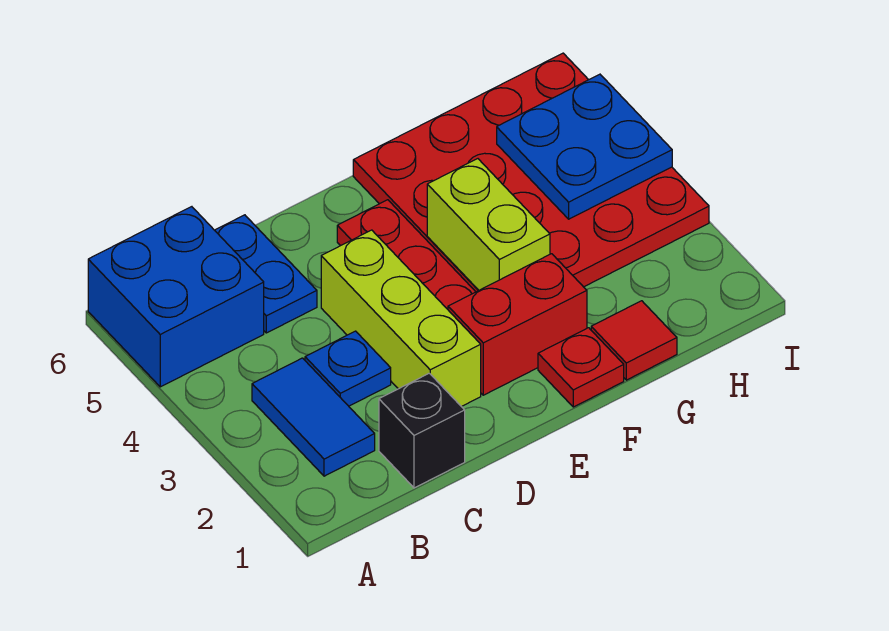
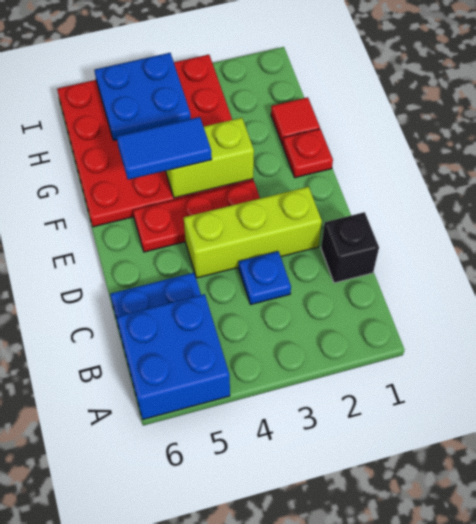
blue 1x2 tile [252,358,375,476] -> blue 1x2 tile moved to [117,117,212,180]
red 1x2 brick [448,254,587,395] -> none

